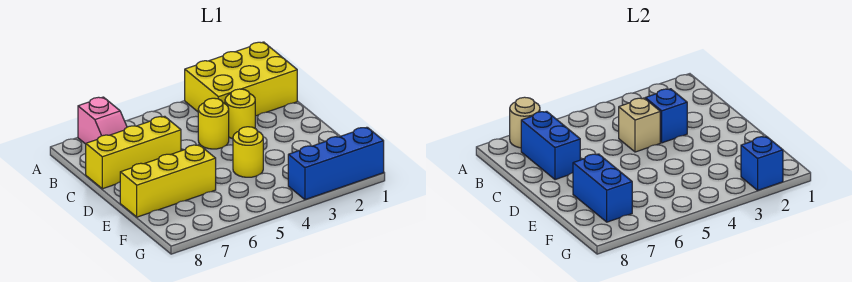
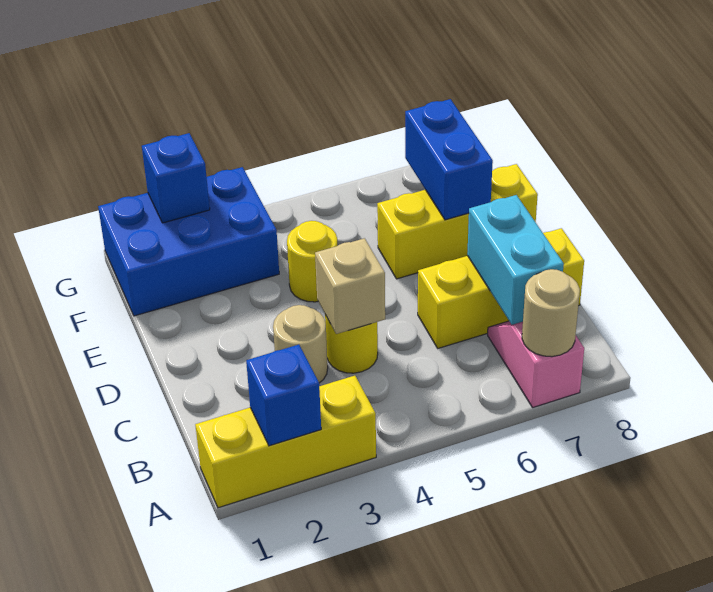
yellow 2x3 brick [185,42,297,116] -> yellow 1x3 brick [195,376,376,508]
blue 1x2 brick [521,111,580,180] -> cyan 1x2 brick [467,195,564,325]
yellow 1x1 round brick [225,89,255,139] -> tan 1x1 round brick [273,305,328,383]
blue 1x1 brick [645,89,687,143] -> blue 1x1 brick moved to [246,345,321,446]
blue 1x3 brick [288,127,384,200] -> blue 2x3 brick [98,167,279,316]

